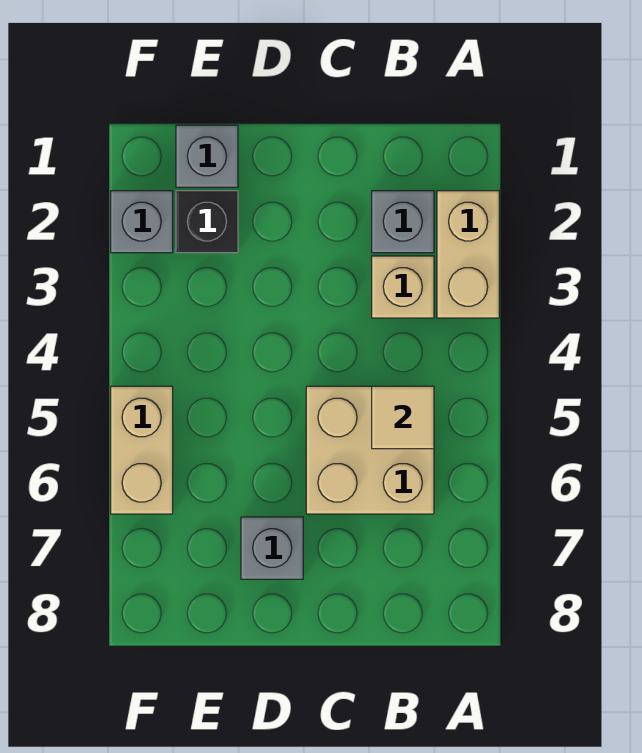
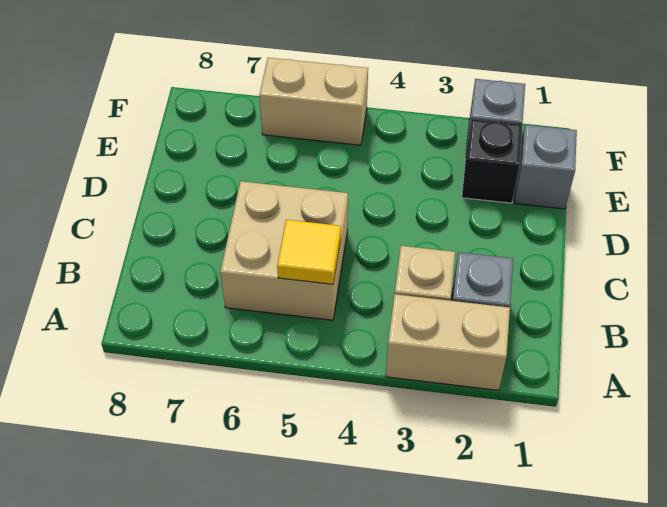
tan 1x1 tile [372,386,434,449] -> yellow 1x1 tile [277,220,341,284]
grey 1x1 brick [241,517,303,579] -> none

